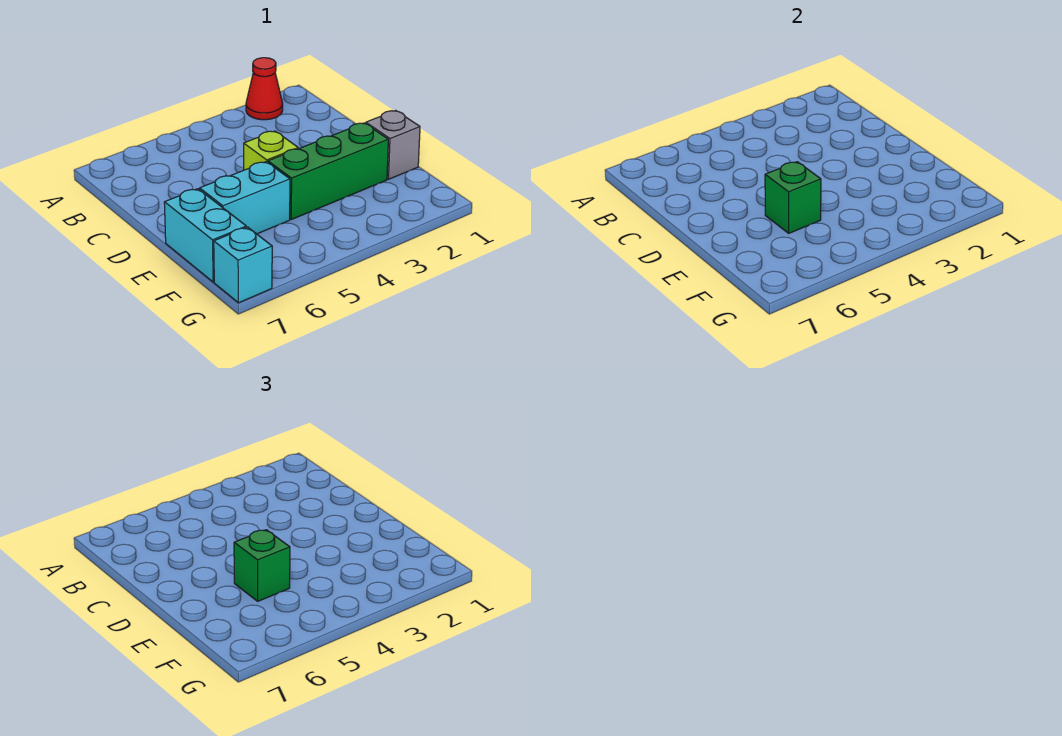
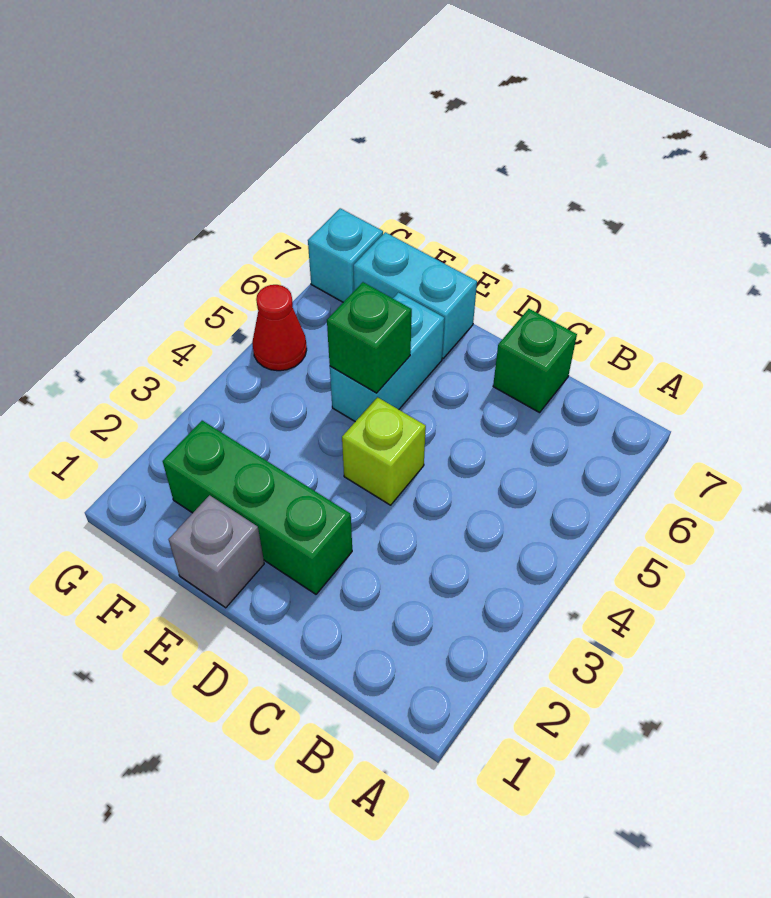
red 1x1 cone [246,58,283,120] -> red 1x1 cone moved to [252,285,307,371]
green 1x3 brick [268,123,388,219] -> green 1x3 brick turned to [163,421,352,594]
green 1x1 brick [234,530,290,601] -> green 1x1 brick moved to [493,309,577,413]

